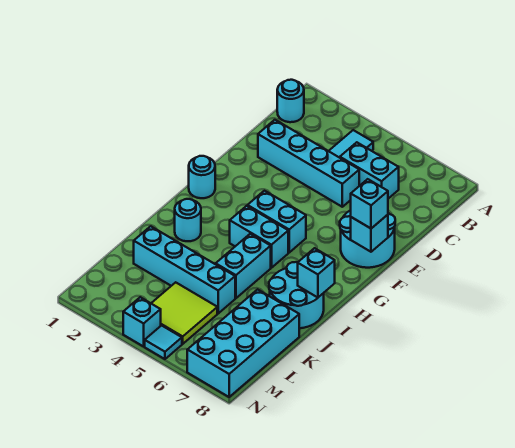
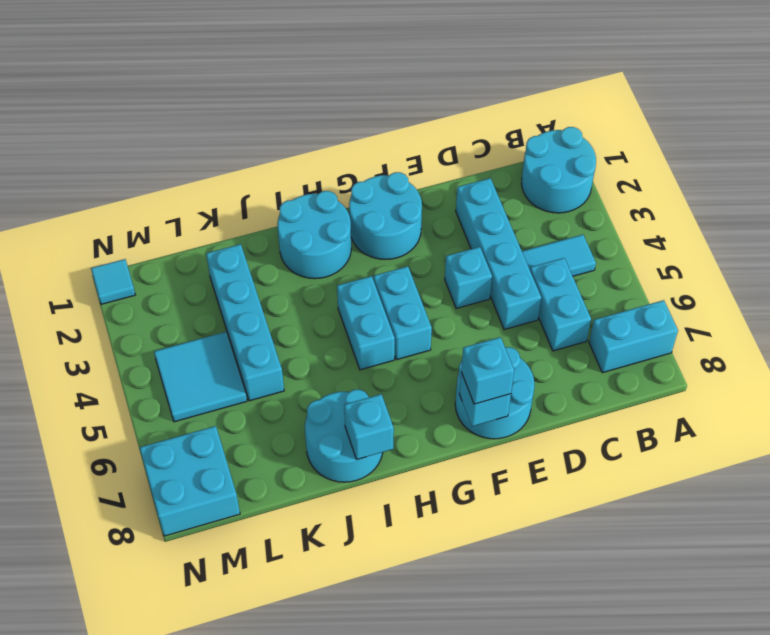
cyan 1x1 round brick [277,80,304,122] -> cyan 2x2 round brick [521,127,596,213]
cyan 1x1 round brick [189,156,215,198] -> cyan 2x2 round brick [349,172,422,259]
cyan 1x1 round brick [175,199,201,241] -> cyan 2x2 round brick [277,191,351,279]
cyan 1x2 brick [216,234,271,298] -> cyan 1x2 brick moved to [589,300,678,373]
cyan 2x4 brick [187,289,299,397] -> cyan 2x2 brick [140,426,240,536]
lime 2x2 tile [151,282,217,344] -> cyan 2x2 tile [154,332,247,422]
cyan 1x1 brick [123,297,161,346] -> cyan 1x1 brick moved to [445,247,492,308]
cyan 1x1 tile [145,325,182,359] -> cyan 1x1 tile moved to [91,259,135,304]

